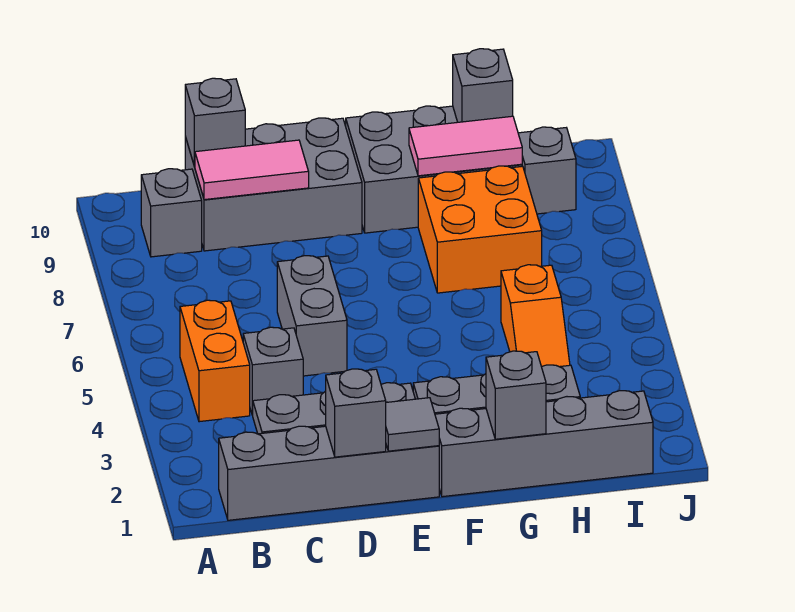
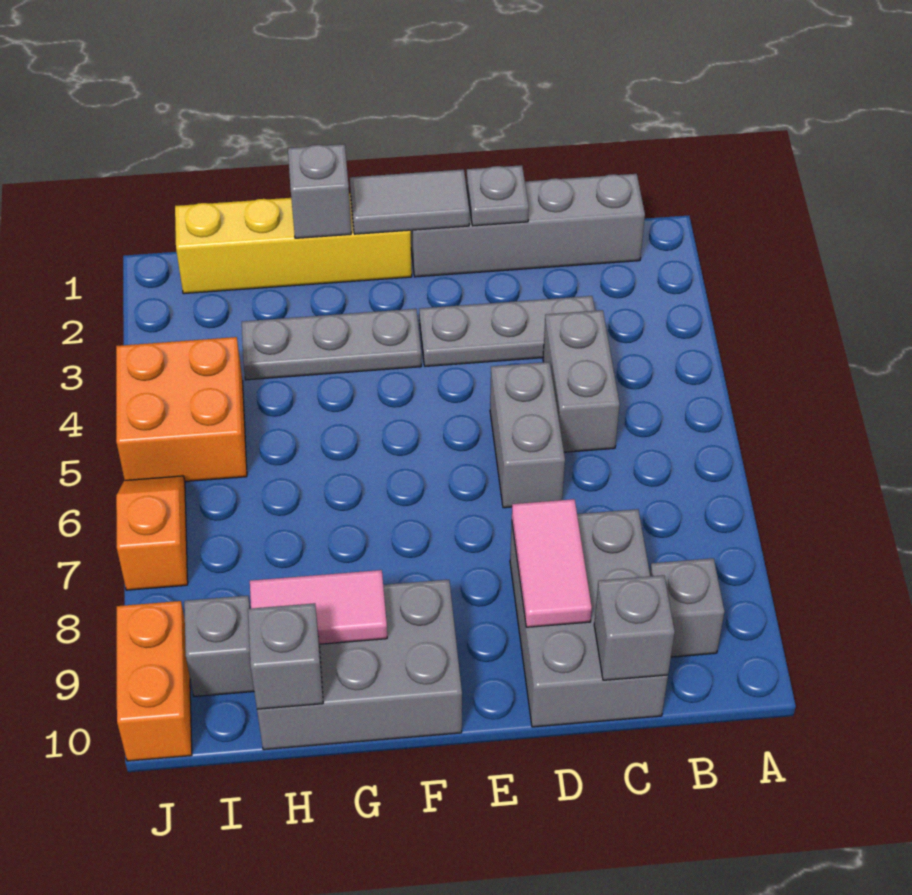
orange 1x2 brick [180,300,250,422] -> orange 1x2 brick moved to [117,601,192,761]
grey 1x1 brick [243,327,303,415] -> grey 1x2 brick [543,310,620,452]
grey 2x3 brick [185,118,362,251] -> grey 2x3 brick turned to [510,509,668,727]
pink 1x2 tile [195,140,309,200] -> pink 1x2 tile turned to [512,499,592,627]
grey 1x1 brick [326,369,386,457] -> grey 1x1 plate [467,165,529,226]
grey 1x1 tile [386,398,439,451] -> grey 1x2 tile [350,169,470,234]
grey 1x4 brick [435,391,653,497] -> yellow 1x4 brick [175,194,412,294]
orange 2x2 brick [418,166,542,293] -> orange 2x2 brick moved to [116,337,247,482]
orange 1x2 slope [501,265,570,367] -> orange 1x2 slope moved to [116,476,188,590]

